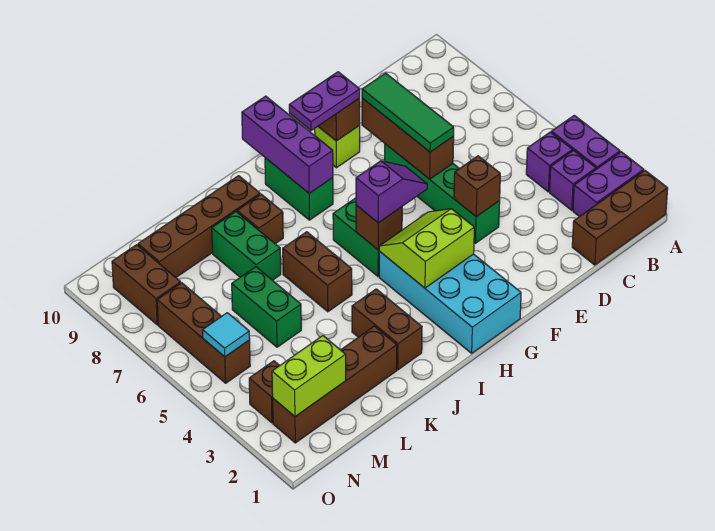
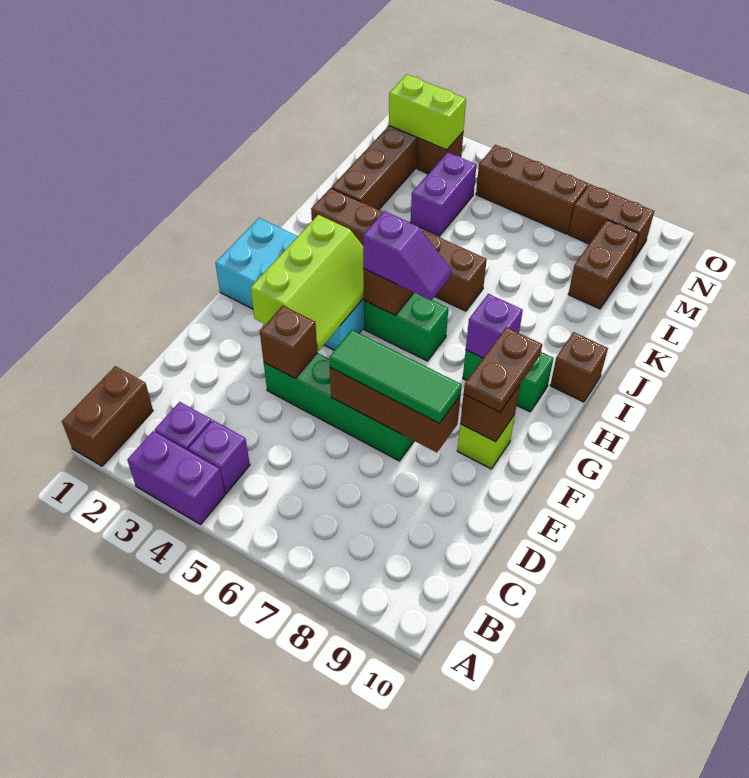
brown 1x3 brick [572,171,668,265] -> brown 1x2 brick [62,366,153,466]
purple 1x2 brick [573,152,644,217] -> purple 1x2 brick moved to [411,152,476,236]
purple 1x2 plate [289,72,360,131] -> brown 1x2 plate [464,327,542,412]
lime 2x2 slope [379,209,474,288] -> lime 2x3 slope [251,215,364,351]
purple 1x2 slope [356,161,427,223] -> purple 1x2 slope turned to [363,211,451,300]
purple 1x3 brick [242,96,333,193] -> purple 1x1 brick [466,294,523,358]
brown 1x1 brick [237,194,283,244] -> brown 1x1 brick moved to [550,332,608,402]
brown 1x4 brick [138,176,260,277] -> brown 1x2 brick [568,220,639,309]
green 1x2 brick [212,212,281,280] -> none
green 1x2 brick [232,267,301,347] -> none
lime 1x2 brick [272,336,346,416] -> lime 1x2 brick turned to [389,75,466,150]
cyan 1x1 tile [203,313,250,357] -> none

